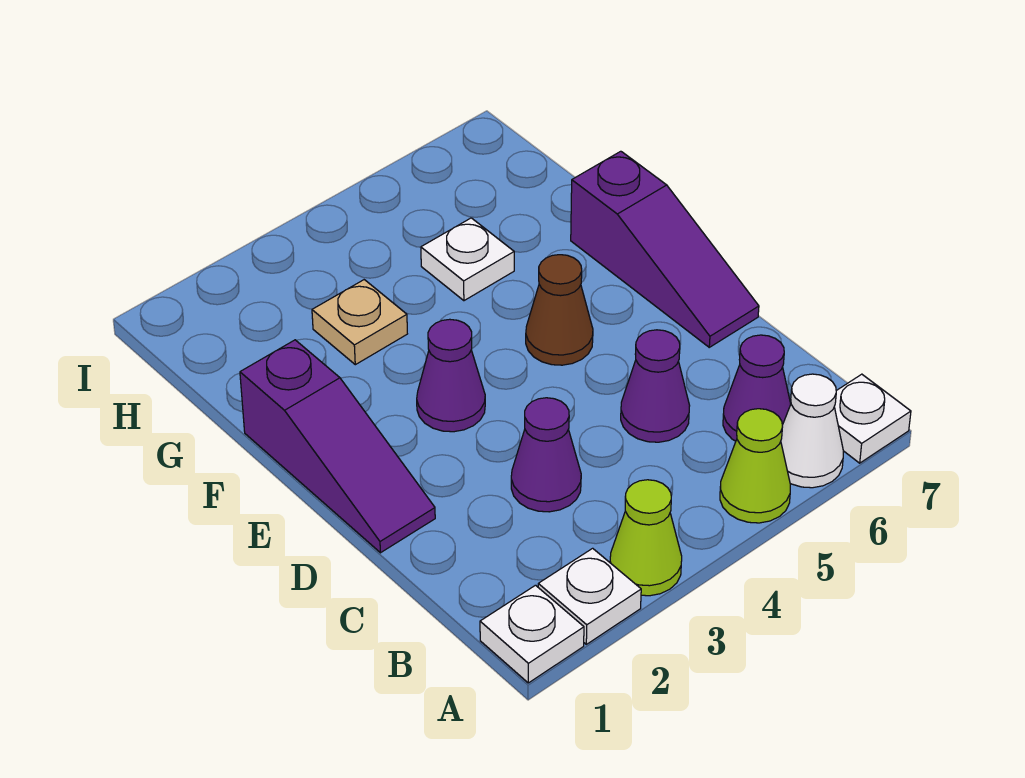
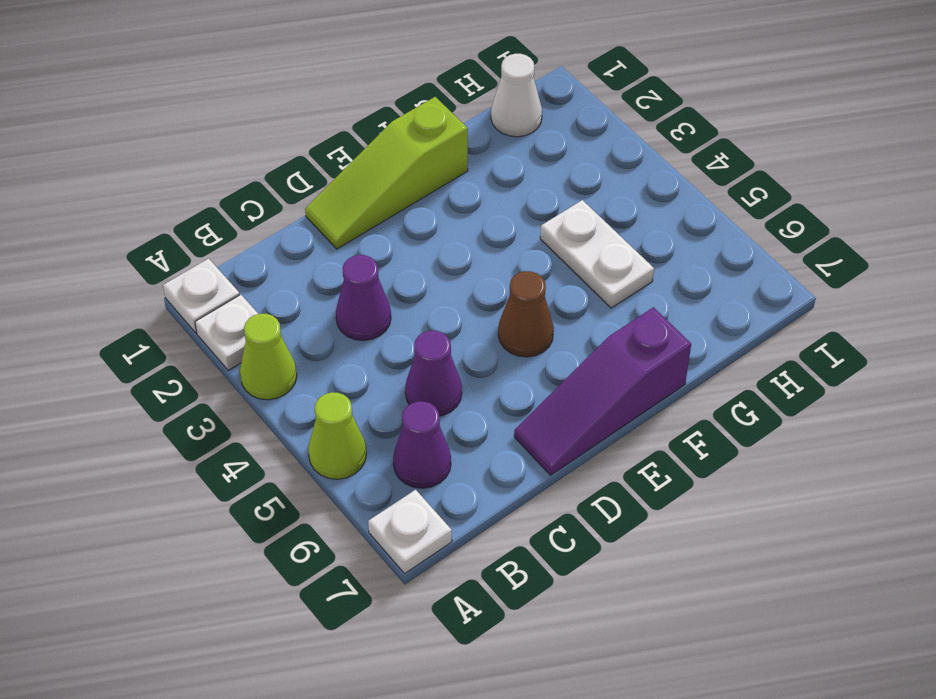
white 1x1 cone [781,374,843,488] -> white 1x1 cone moved to [491,54,542,137]
purple 1x3 slope [240,340,435,553] -> lime 1x3 slope [305,97,468,249]
purple 1x1 cone [417,319,485,432] -> none
tan 1x1 plate [312,280,407,365] -> none
white 1x1 plate [421,218,514,301] -> white 1x2 plate [540,200,654,308]

